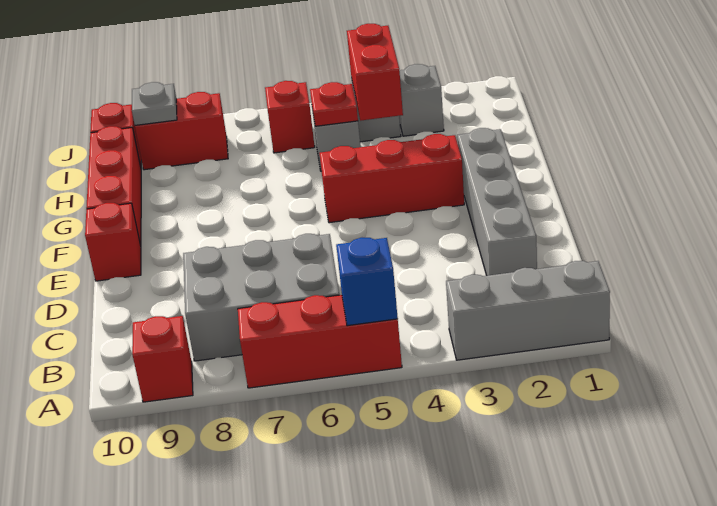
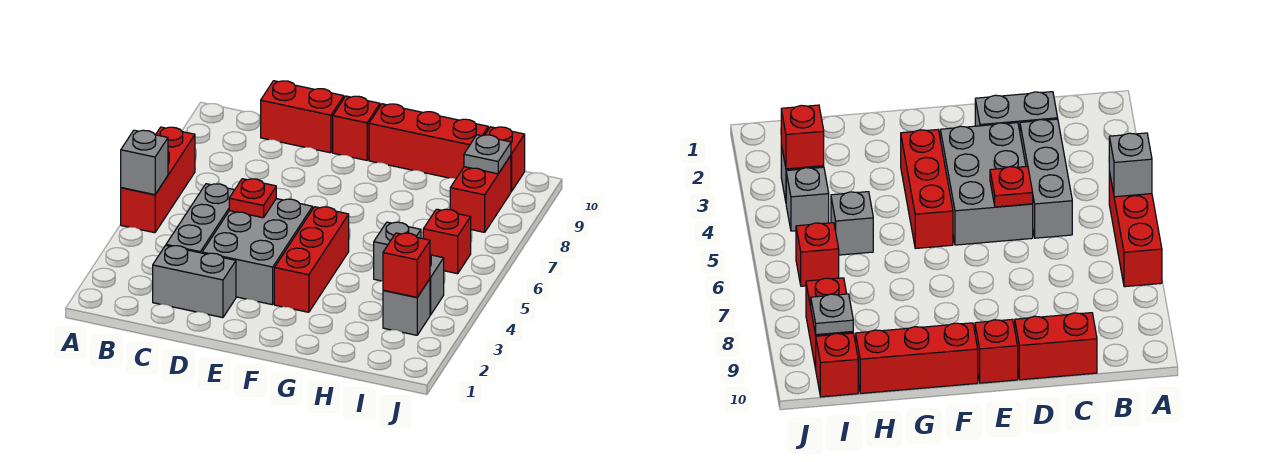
grey 1x3 brick [446,261,610,360] -> grey 1x3 brick moved to [166,184,234,253]
blue 1x1 brick [336,238,398,326] -> grey 1x1 brick [121,130,168,195]
red 1x1 brick [132,316,193,402] -> red 1x1 brick moved to [383,233,430,297]
grey 2x3 brick [183,234,339,361] -> grey 2x3 brick moved to [202,199,313,305]
grey 1x4 brick [457,128,537,276] -> grey 1x2 brick [153,245,236,318]
red 1x2 brick [347,24,403,121] -> red 1x2 brick moved to [261,81,344,153]
red 1x1 plate [310,82,358,126] -> red 1x1 plate moved to [229,179,276,218]

